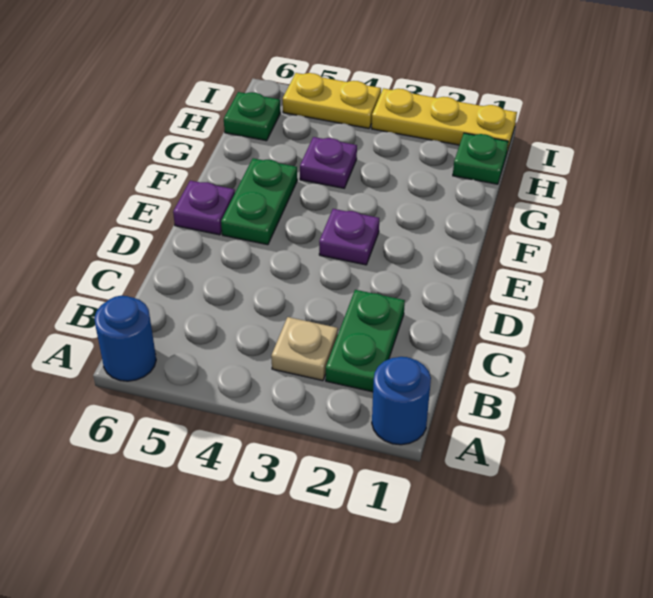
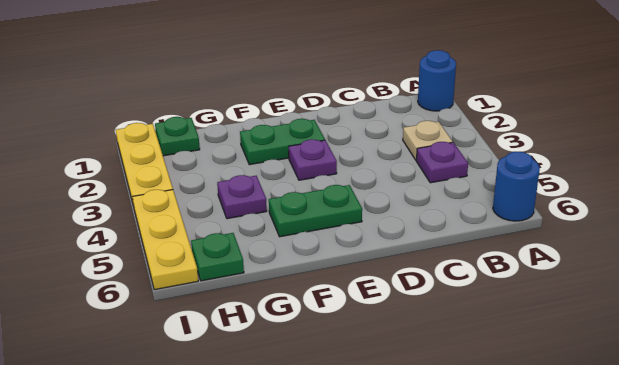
green 1x2 plate [326,290,405,392] -> green 1x2 plate moved to [240,119,325,165]
purple 1x1 plate [173,181,235,235] -> purple 1x1 plate moved to [416,142,468,183]
yellow 1x2 plate [283,73,381,128] -> yellow 1x3 plate [132,190,198,290]

